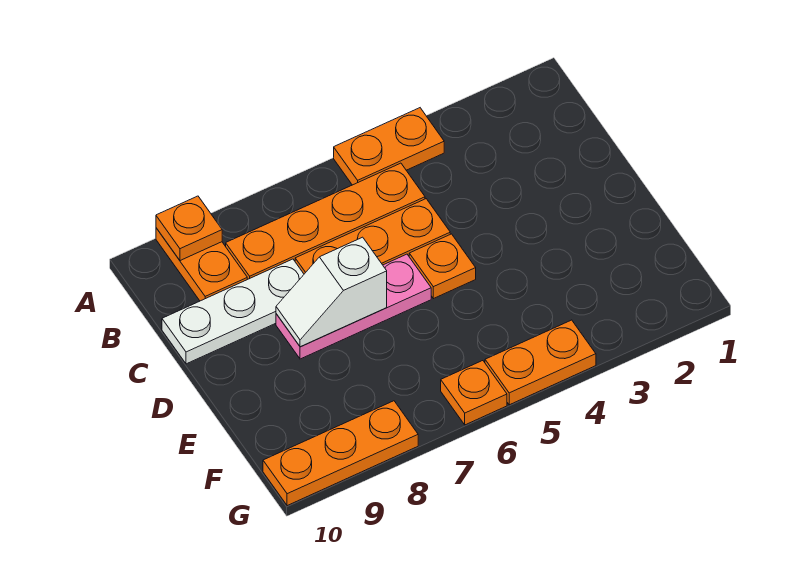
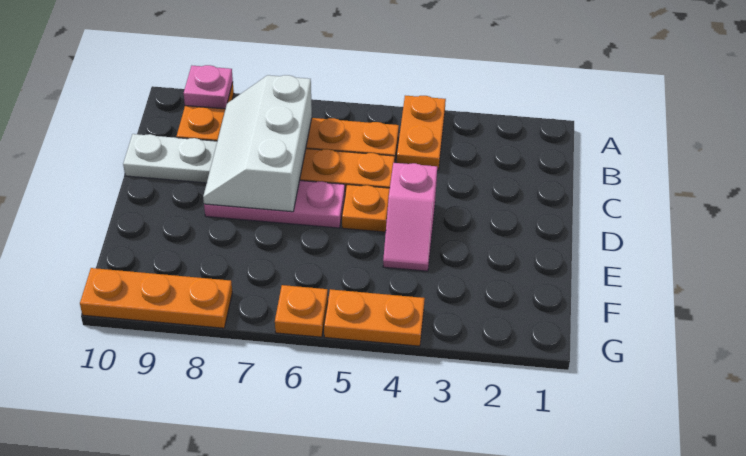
orange 1x2 plate [334,108,444,185] -> orange 1x2 plate turned to [397,96,446,170]
orange 1x1 plate [156,196,222,261] -> pink 1x1 plate [184,65,233,109]
none -> pink 1x2 slope [383,162,437,271]
white 1x2 slope [276,237,387,347] -> white 2x3 slope [203,75,312,212]

